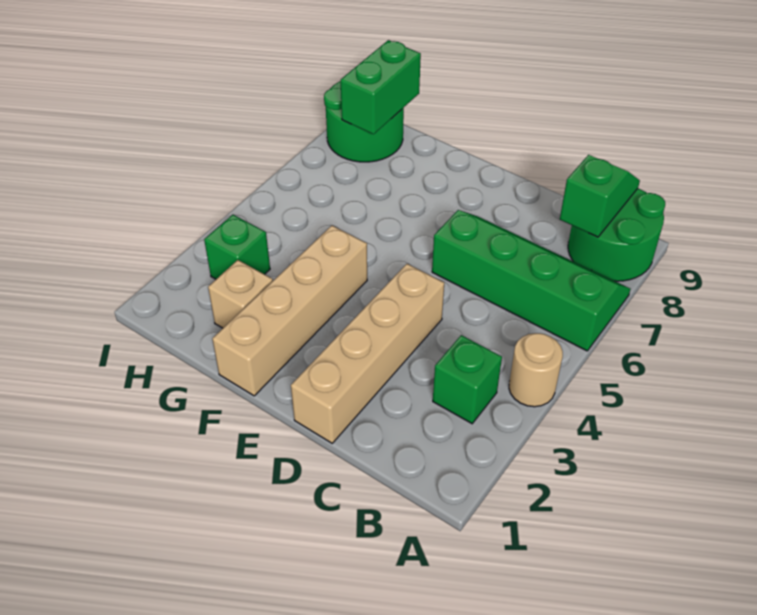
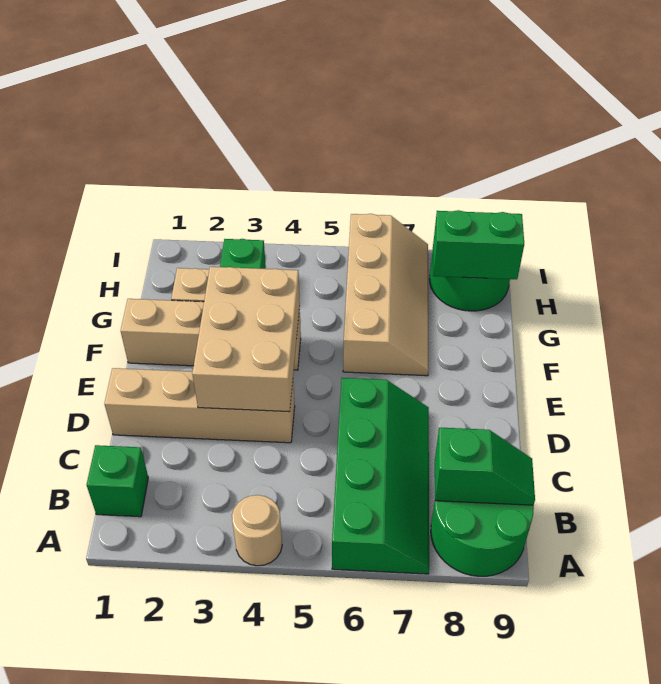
green 1x1 brick [433,335,502,424] -> green 1x1 brick moved to [87,445,148,517]
none -> tan 2x3 brick [192,267,300,412]
none -> tan 2x4 slope [343,214,429,376]

